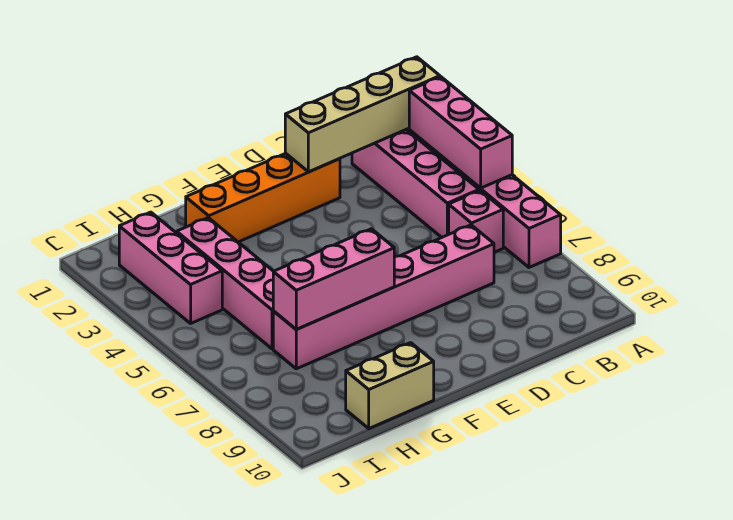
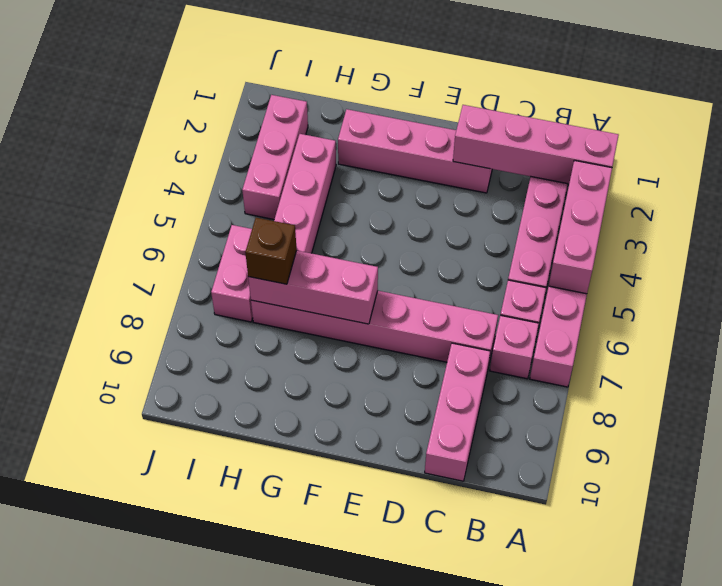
tan 1x4 brick [285,57,440,172] -> pink 1x4 brick [453,105,619,184]
none -> pink 1x1 brick [490,315,539,379]
none -> pink 1x3 brick [425,343,490,481]
orange 1x4 brick [186,153,340,242] -> pink 1x4 brick [338,109,492,193]
tan 1x2 brick [346,343,434,428] -> none
none -> brown 1x1 brick [245,218,297,284]
none -> pink 1x2 brick [211,225,253,322]

